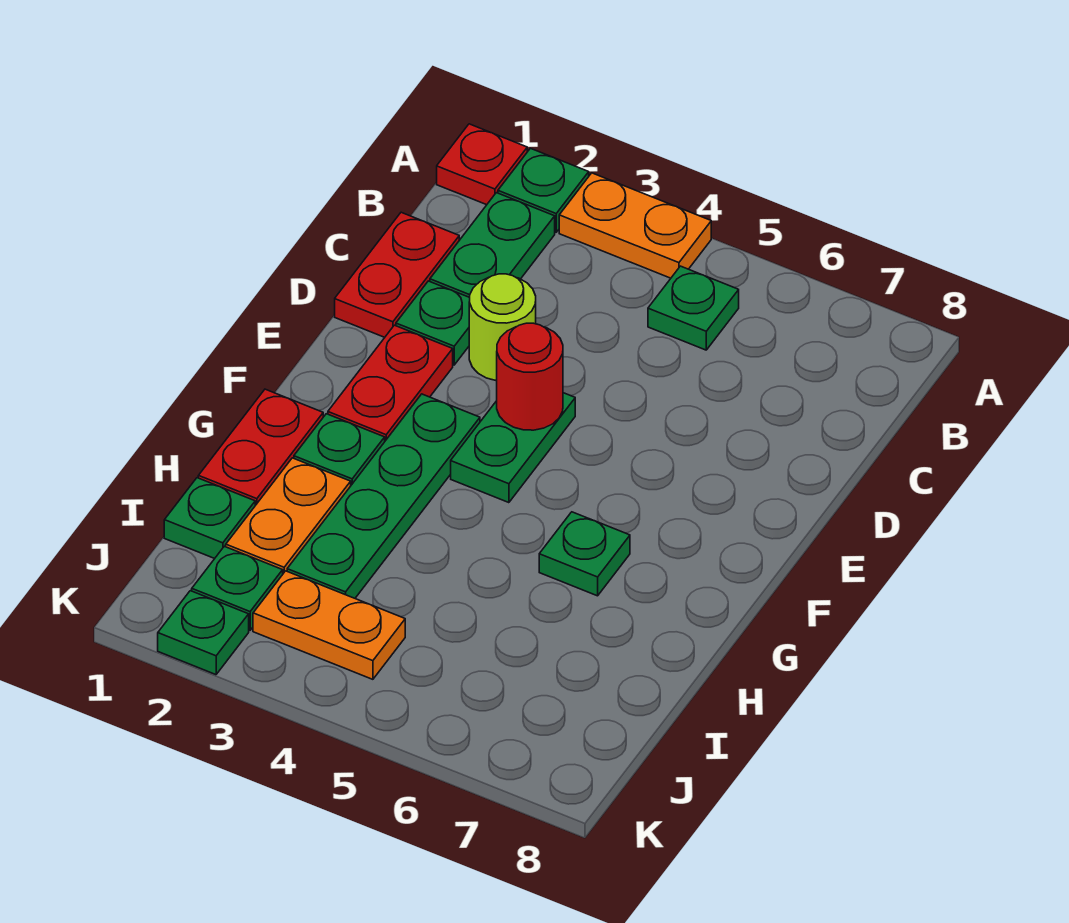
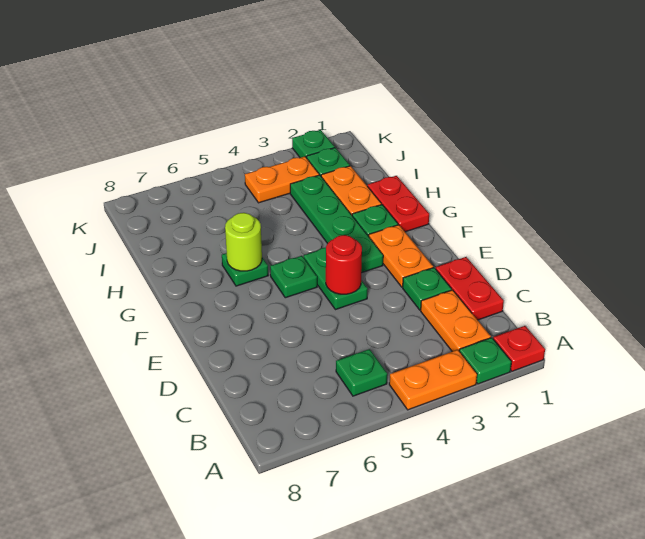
green 1x2 plate [430,193,555,297] -> orange 1x2 plate [421,290,491,352]
lime 1x1 round brick [469,274,536,381] -> lime 1x1 round brick moved to [225,213,262,271]
red 1x2 plate [328,325,453,441] -> orange 1x2 plate [369,225,433,287]
green 1x1 plate [164,478,255,559] -> green 1x1 plate moved to [270,256,317,298]

